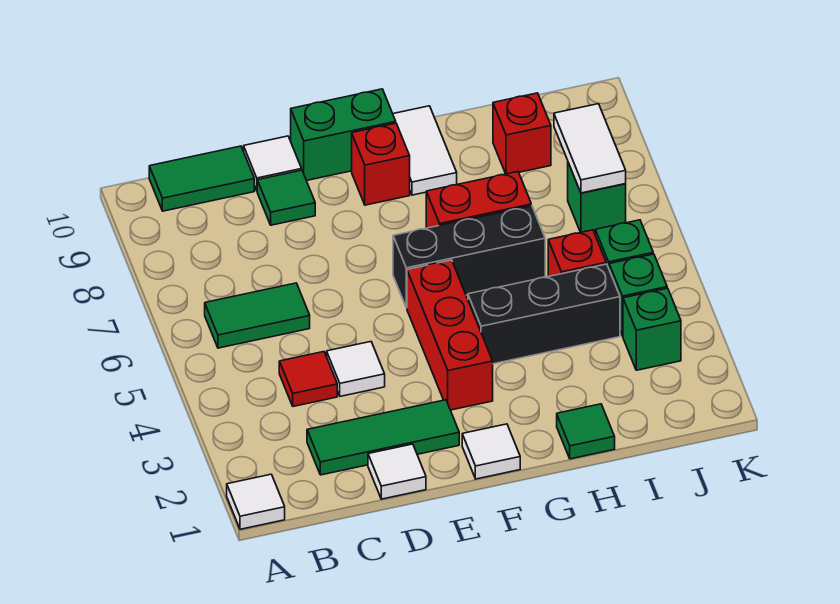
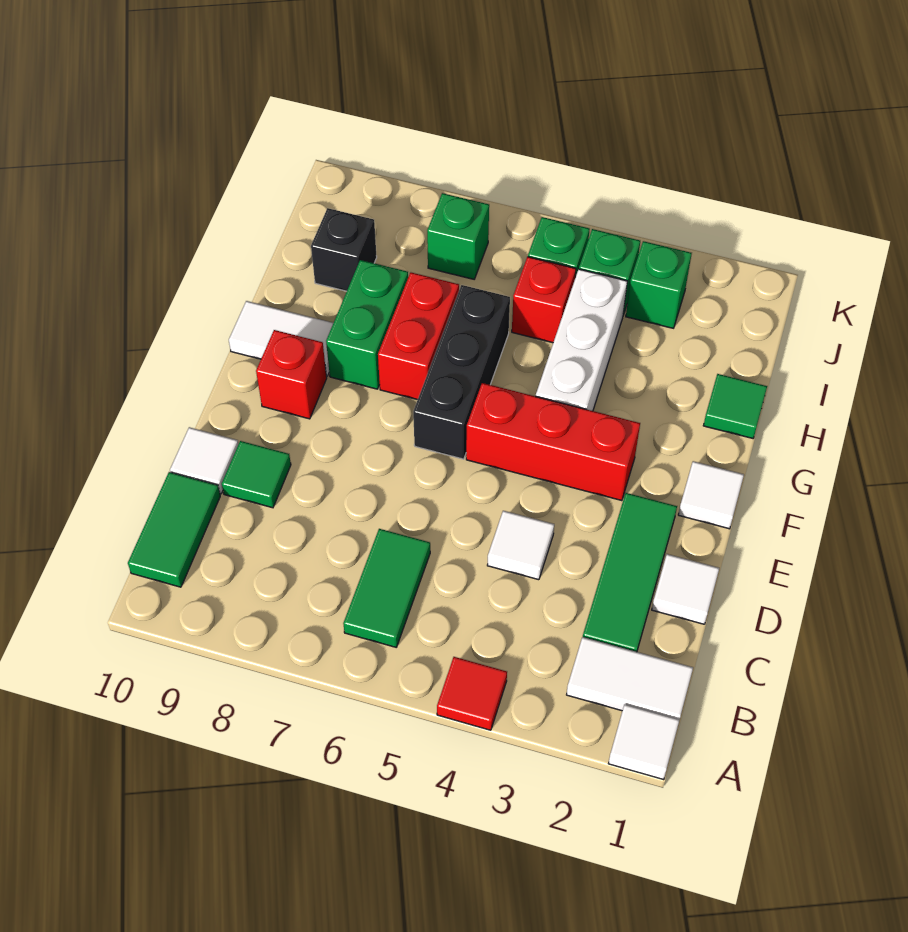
red 1x1 tile [279,352,337,406] -> red 1x1 tile moved to [437,657,507,730]
green 1x2 brick [291,89,396,181] -> green 1x2 brick moved to [326,260,408,389]
black 1x3 brick [468,264,620,364] -> white 1x3 brick [536,269,627,411]
red 1x1 brick [493,93,551,174] -> black 1x1 brick [311,208,377,291]
white 1x2 tile [554,104,626,193] -> white 1x2 tile moved to [567,637,693,720]

